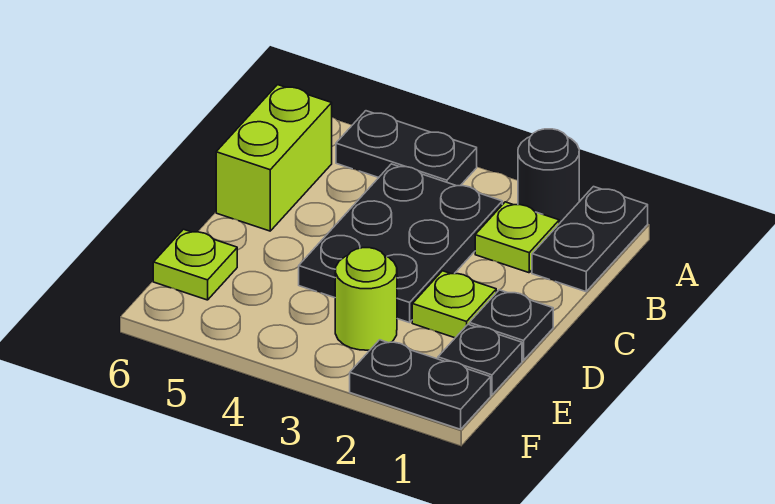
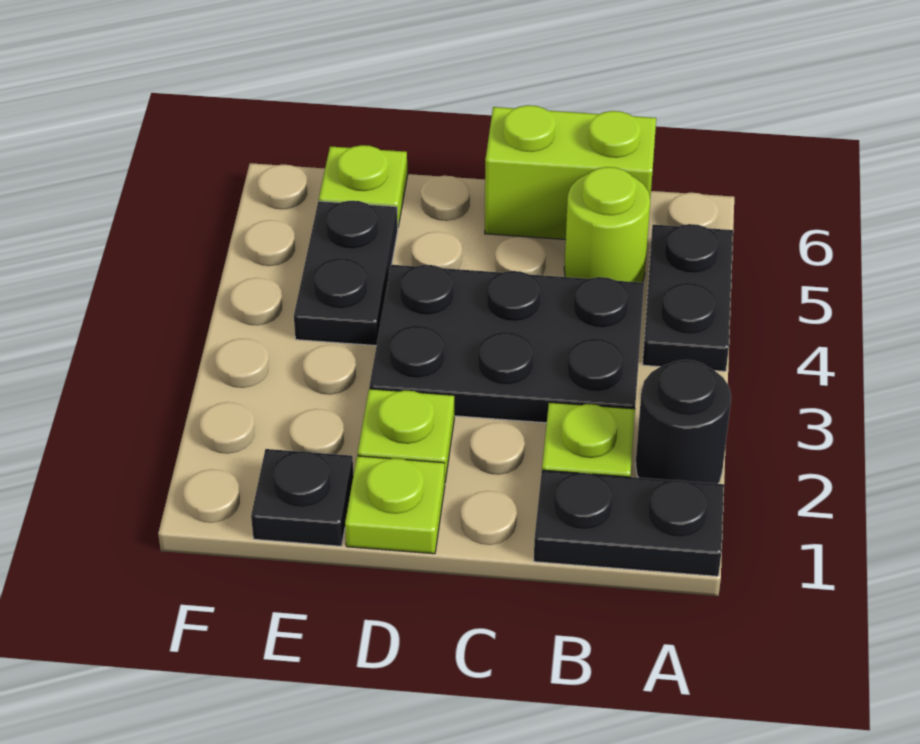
black 1x1 plate [469,290,553,361] -> lime 1x1 plate [345,456,445,554]
lime 1x1 round brick [335,248,397,350] -> lime 1x1 round brick moved to [564,167,650,282]
black 1x2 plate [350,340,491,429] -> black 1x2 plate moved to [294,201,398,346]

